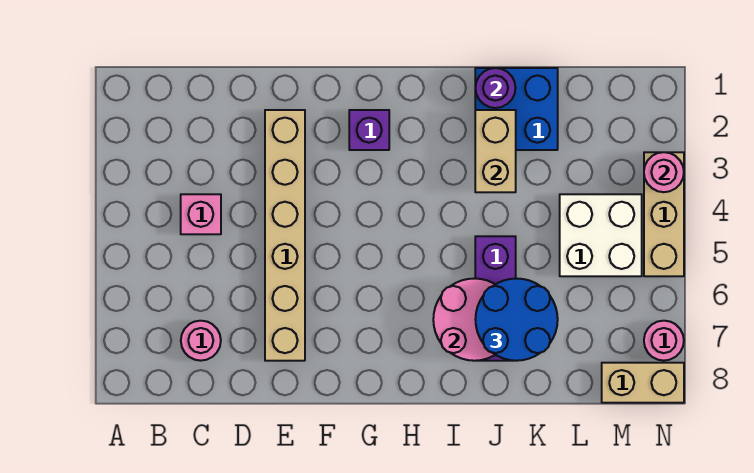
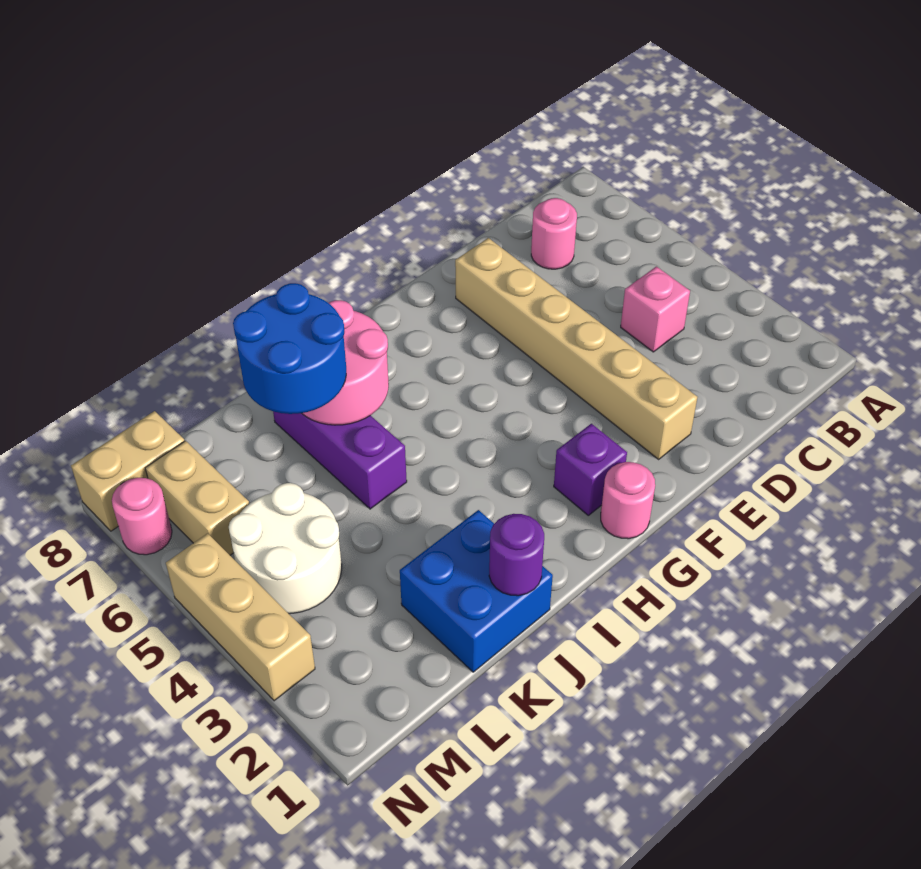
tan 1x2 brick [475,110,516,192] -> tan 1x2 brick moved to [145,441,249,555]
white 2x2 brick [560,194,642,276] -> white 2x2 round brick [229,483,342,614]
pink 1x1 round brick [644,152,684,192] -> pink 1x1 round brick moved to [601,462,655,539]

